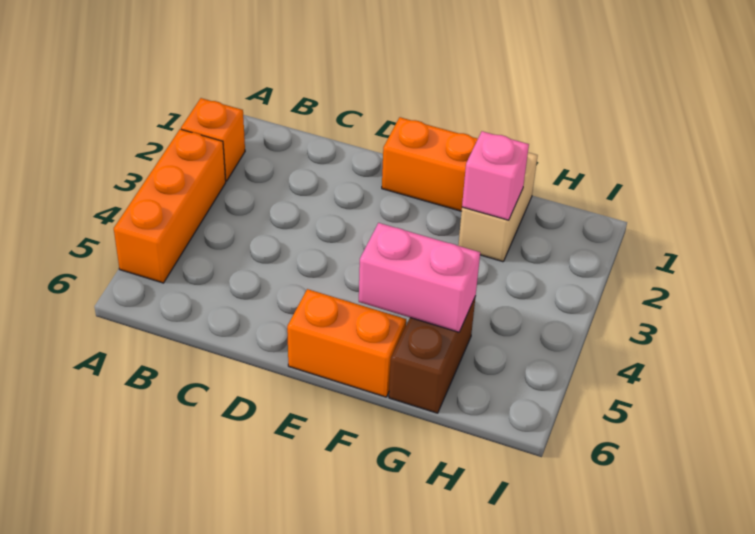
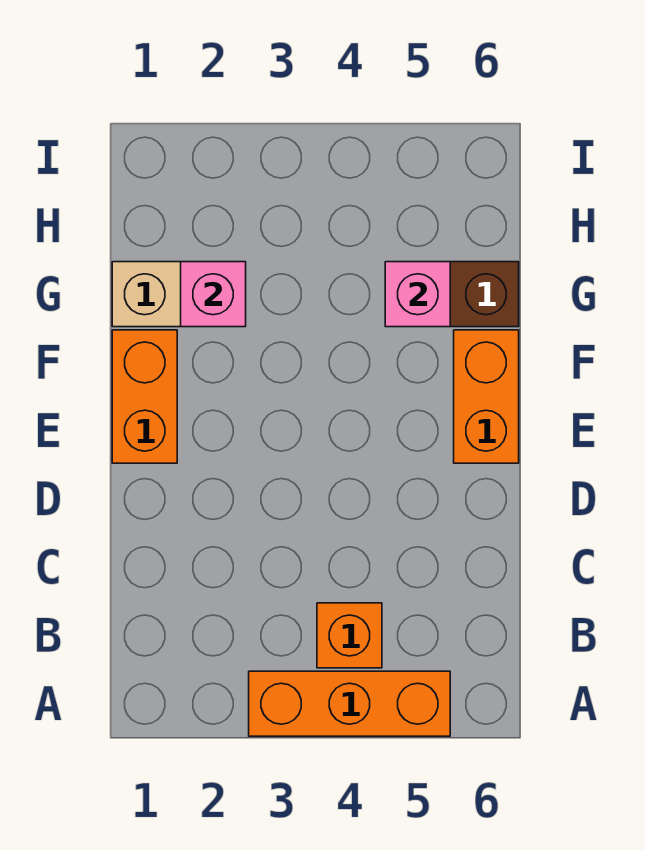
orange 1x1 brick [181,98,245,181] -> orange 1x1 brick moved to [317,603,382,668]
pink 1x2 brick [359,223,480,332] -> pink 1x1 brick [385,262,450,327]

